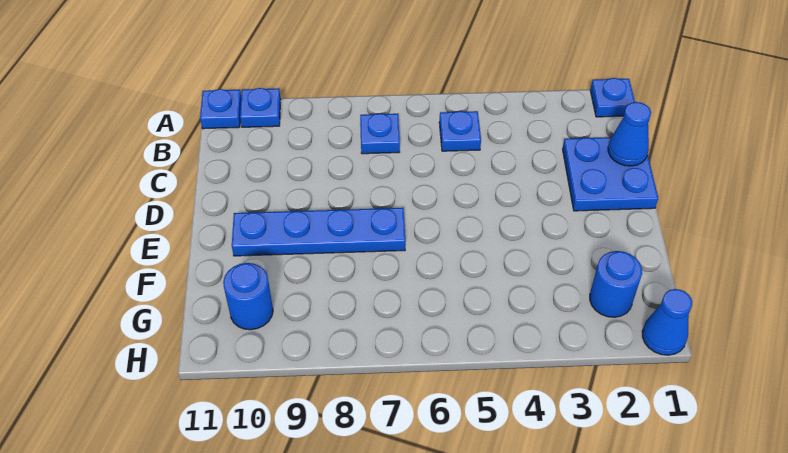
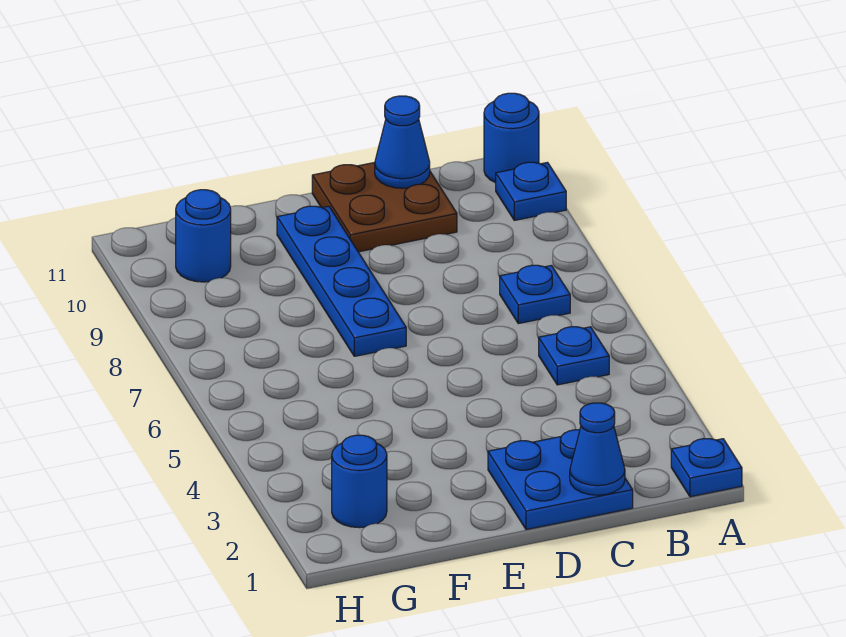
blue 1x1 plate [200,89,241,129] -> blue 1x1 round brick [484,93,539,183]
none -> brown 2x2 plate [312,162,457,252]
blue 1x1 cone [642,289,692,355] -> blue 1x1 cone moved to [375,96,430,188]

